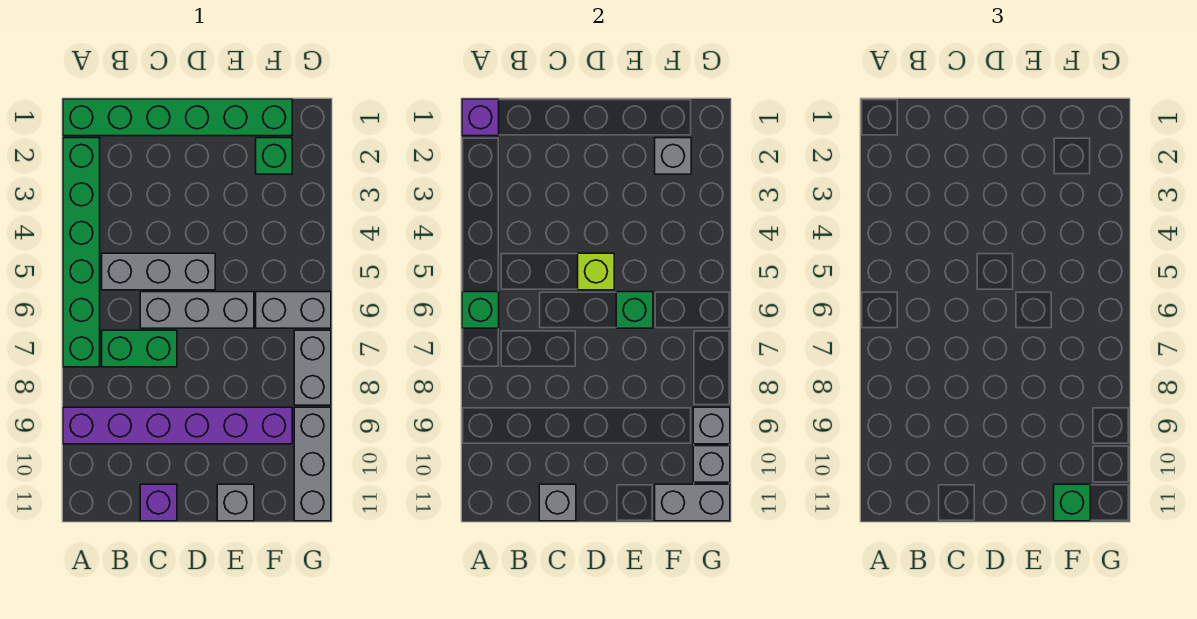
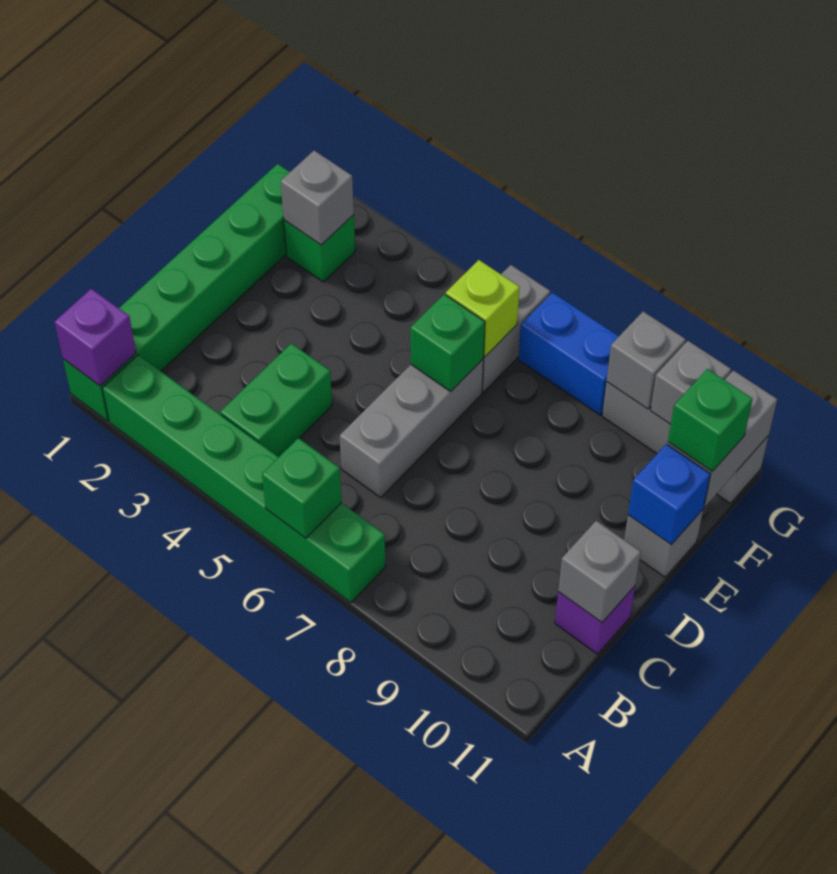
purple 1x6 brick [63,407,292,444] -> none
grey 1x3 brick [102,253,215,290] -> none
green 1x2 brick [102,330,177,367] -> green 1x2 brick moved to [220,343,332,457]
lime 1x1 brick [578,253,614,290] -> lime 1x1 brick moved to [446,260,520,357]
none -> blue 1x1 brick [628,444,710,545]
grey 1x2 brick [294,330,331,405] -> blue 1x2 brick [519,292,619,415]

